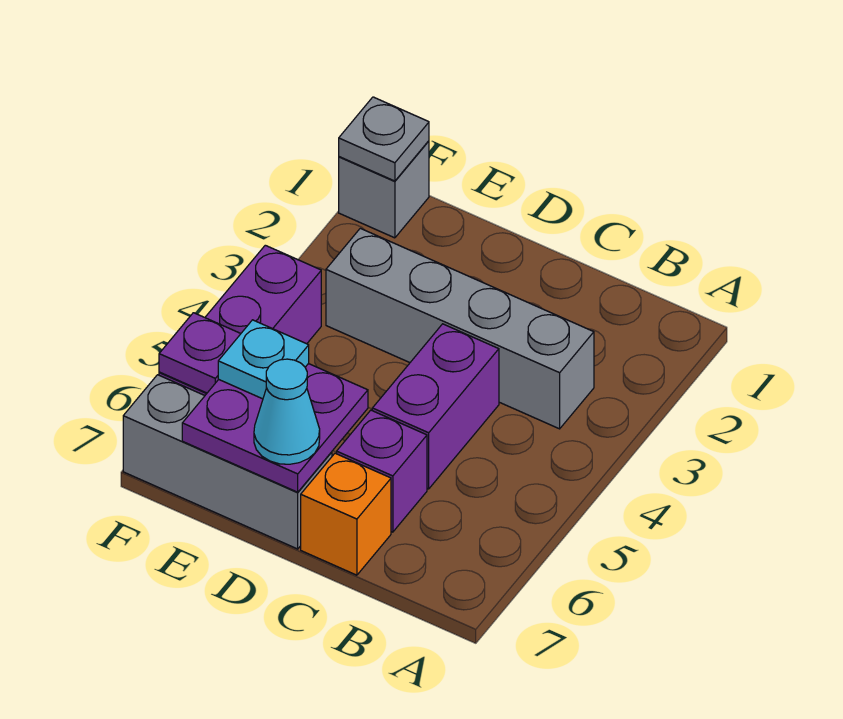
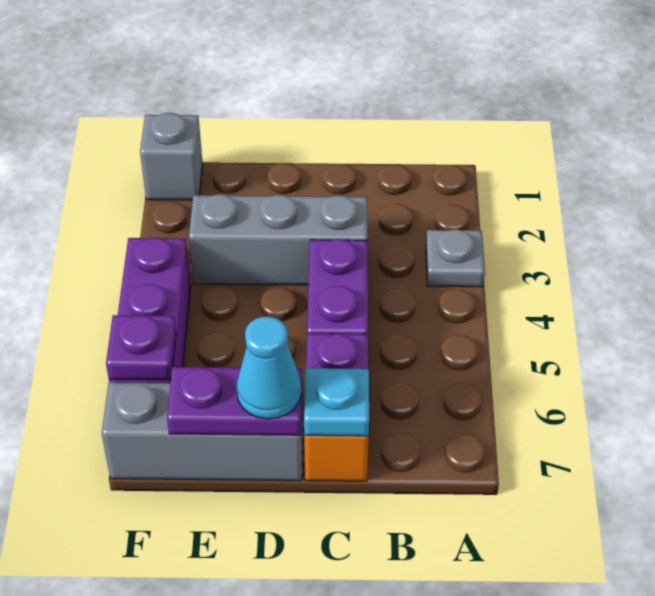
grey 1x4 brick [326,228,594,429] -> grey 1x3 brick [189,194,368,285]
purple 2x2 plate [182,364,368,492] -> purple 1x2 plate [167,367,303,435]
cyan 1x1 plate [218,320,309,399] -> cyan 1x1 plate moved to [304,368,369,436]
grey 1x1 plate [339,97,429,181] -> grey 1x1 plate moved to [426,229,485,287]

